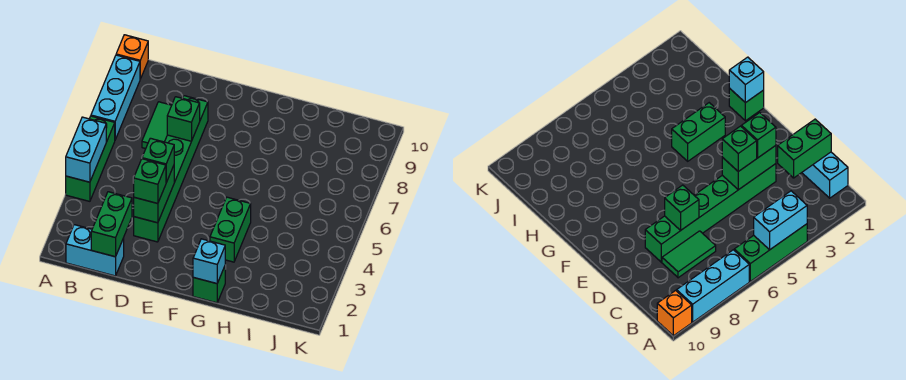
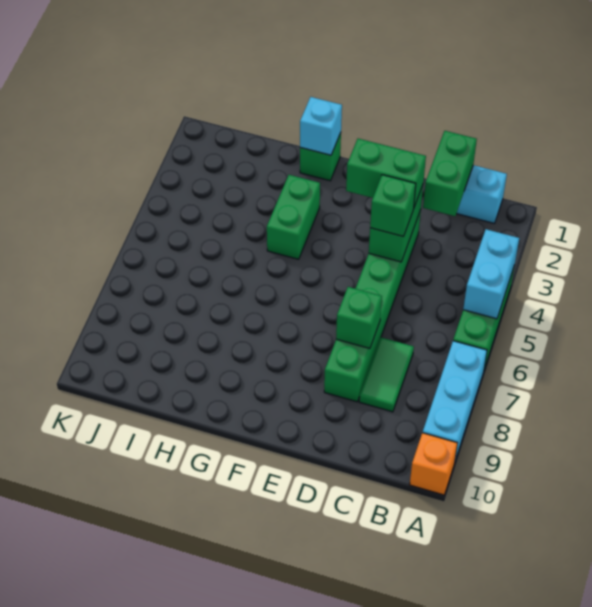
green 1x1 brick [133,159,166,203] -> green 1x2 brick [346,139,426,207]

